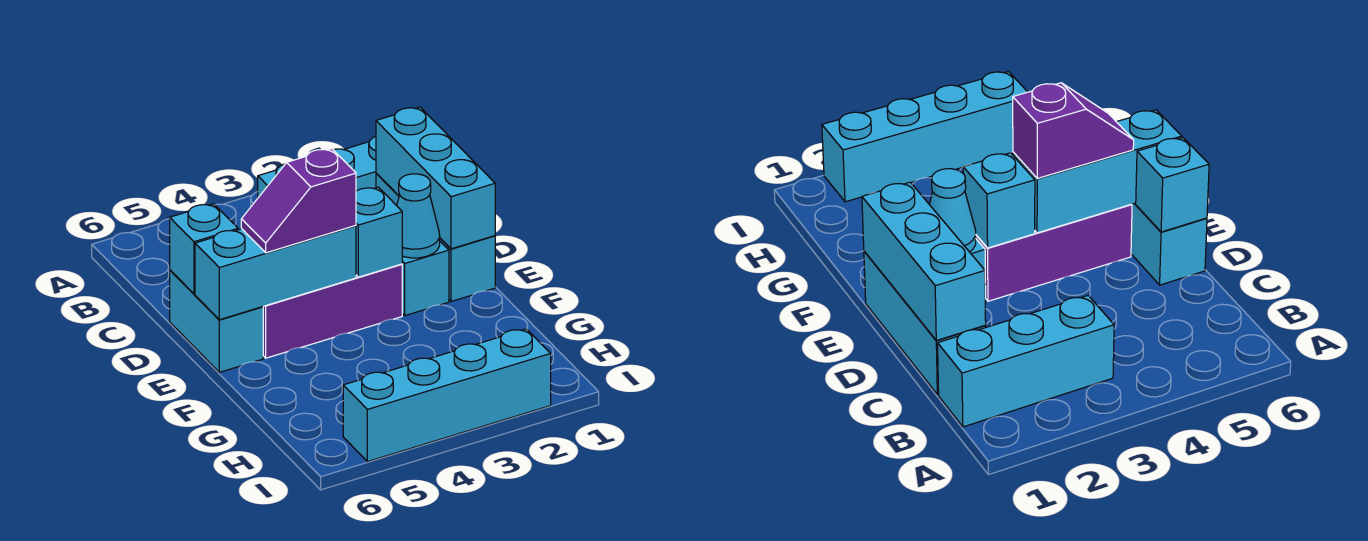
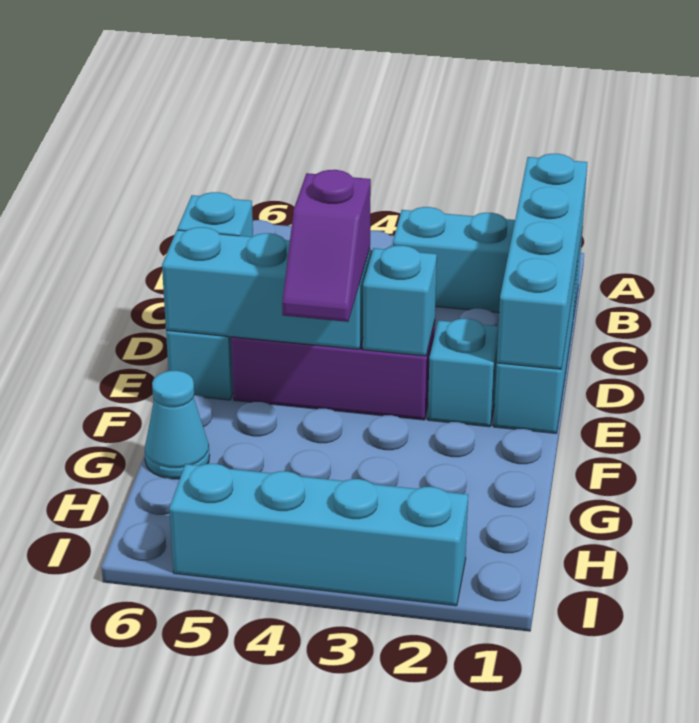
cyan 1x3 brick [376,107,495,249] -> cyan 1x4 brick [497,154,587,369]
cyan 1x1 cone [397,174,440,258] -> cyan 1x1 cone moved to [145,371,210,479]
purple 1x2 slope [241,149,356,253] -> purple 1x2 slope turned to [282,170,371,322]

